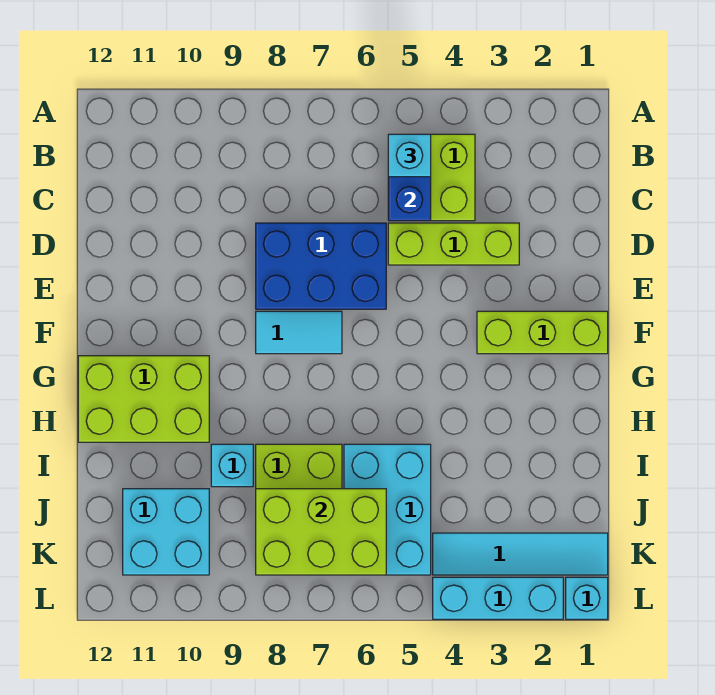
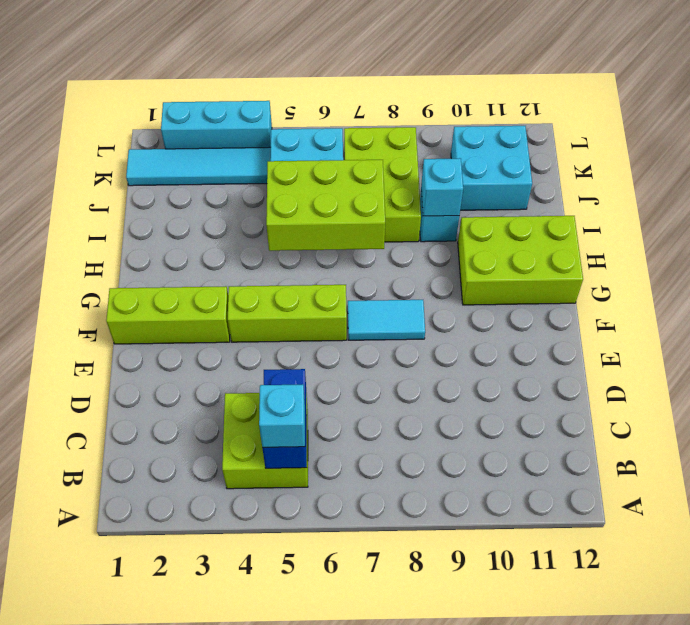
lime 1x3 brick [388,223,519,265] -> lime 1x3 brick moved to [228,285,347,342]
blue 2x3 brick [256,223,386,309] -> none
lime 2x3 brick [256,489,386,575] -> lime 2x3 brick moved to [266,160,385,251]
cyan 1x1 brick [566,577,608,619] -> cyan 1x1 brick moved to [421,158,463,216]

